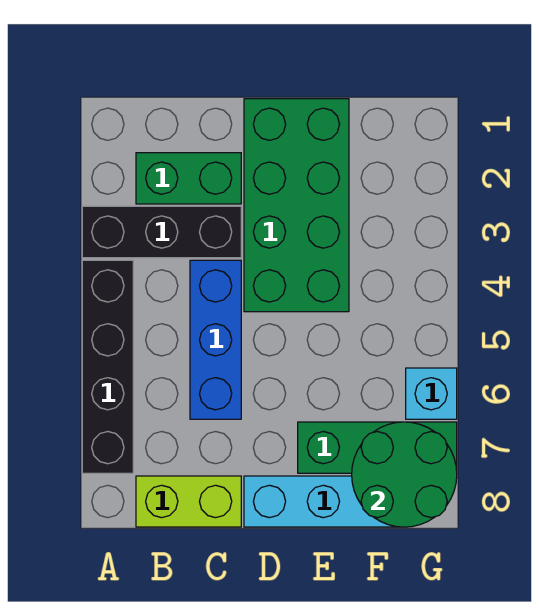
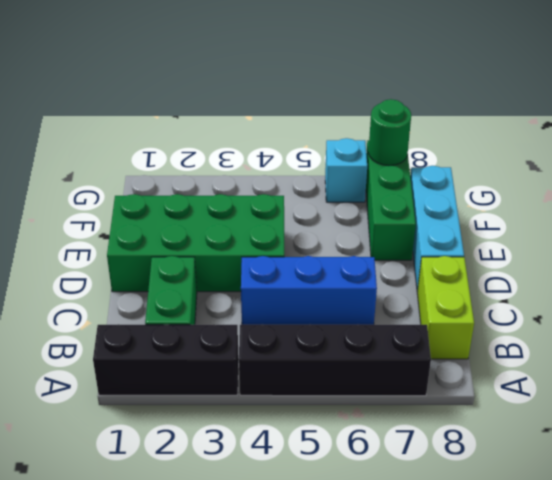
black 1x3 brick [82,206,241,258] -> black 1x3 brick turned to [93,324,239,395]
green 2x2 round brick [352,422,457,527] -> green 1x1 round brick [368,99,411,166]

